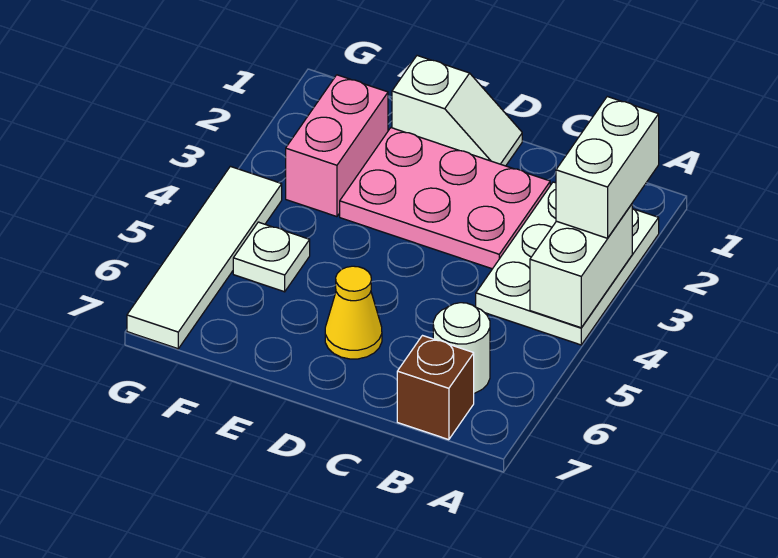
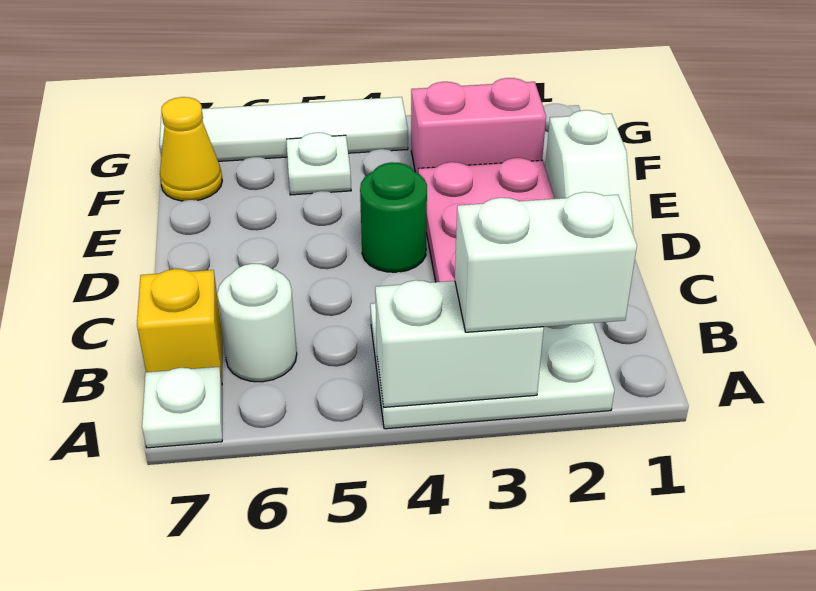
none -> white 1x1 plate [142,367,222,448]
brown 1x1 brick [397,336,474,440] -> yellow 1x1 brick [137,269,222,381]
none -> green 1x1 round brick [360,162,427,272]
yellow 1x1 cone [325,266,382,359] -> yellow 1x1 cone moved to [160,97,222,201]

